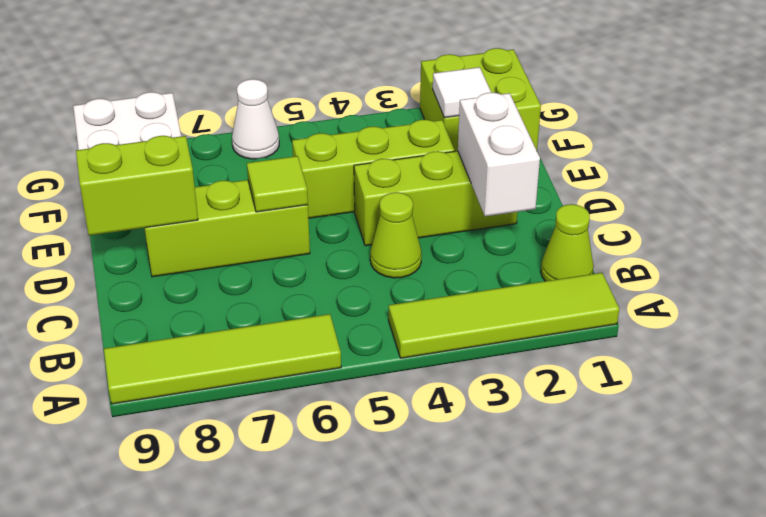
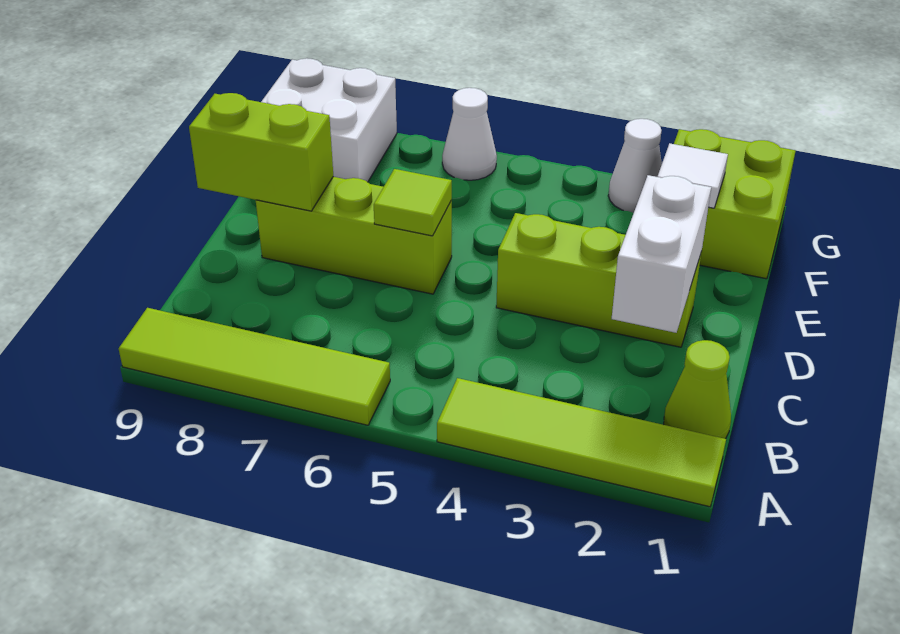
lime 1x1 cone [370,192,422,278] -> none
lime 1x3 brick [292,120,455,218] -> none
none -> white 1x1 cone [608,119,662,213]

